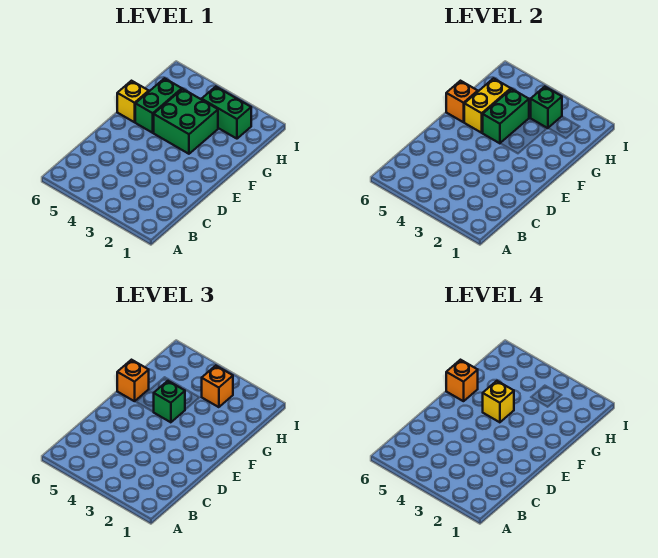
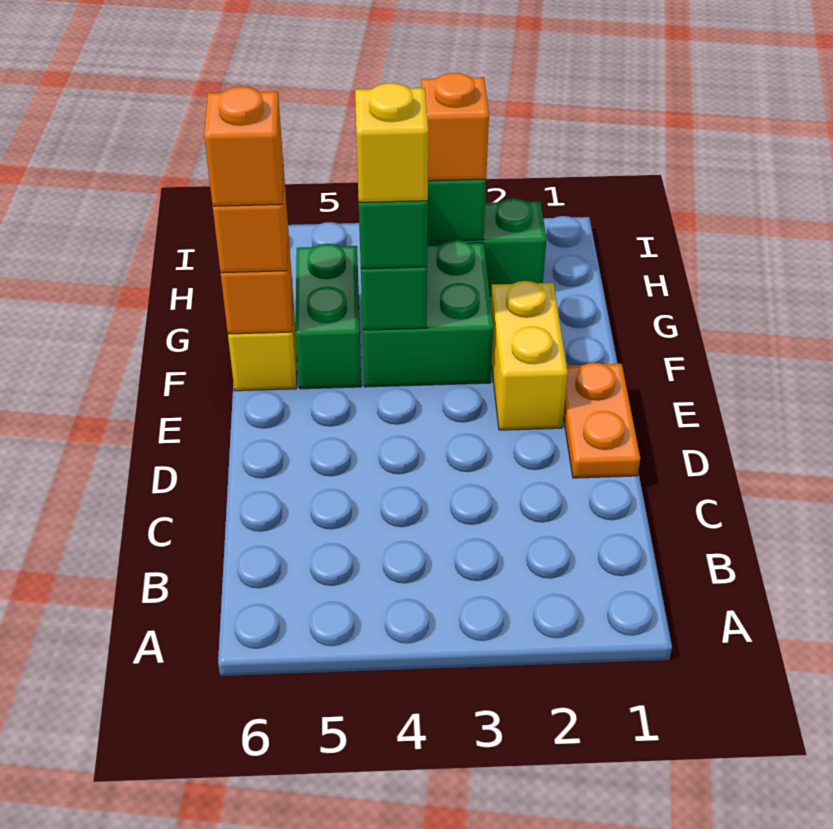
none -> orange 1x2 plate [563,363,640,478]
yellow 1x2 brick [464,78,511,133] -> yellow 1x2 brick moved to [491,281,568,430]

